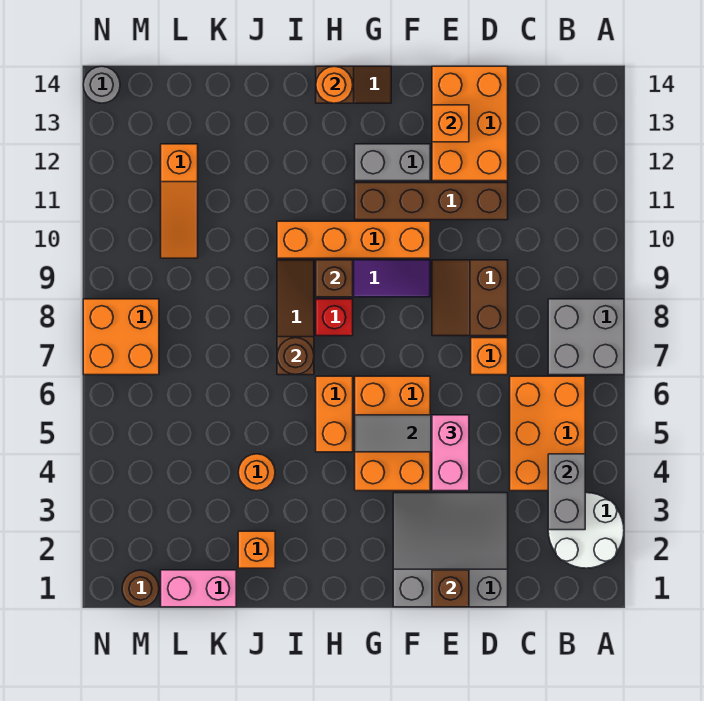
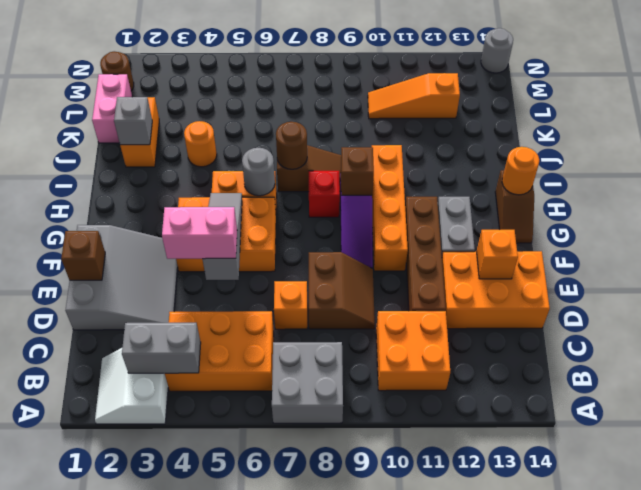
white 2x2 round brick [548,493,624,568] -> white 2x2 slope [95,348,168,424]
brown 2x2 slope [432,260,508,336] -> brown 2x2 slope turned to [309,252,375,329]
none -> grey 1x1 round brick [242,148,275,196]
orange 1x1 brick [238,531,275,568] -> orange 1x2 brick [120,97,159,167]
none -> grey 1x1 brick [114,97,152,145]
orange 2x2 brick [83,299,159,375] -> orange 2x2 brick moved to [376,311,450,391]

